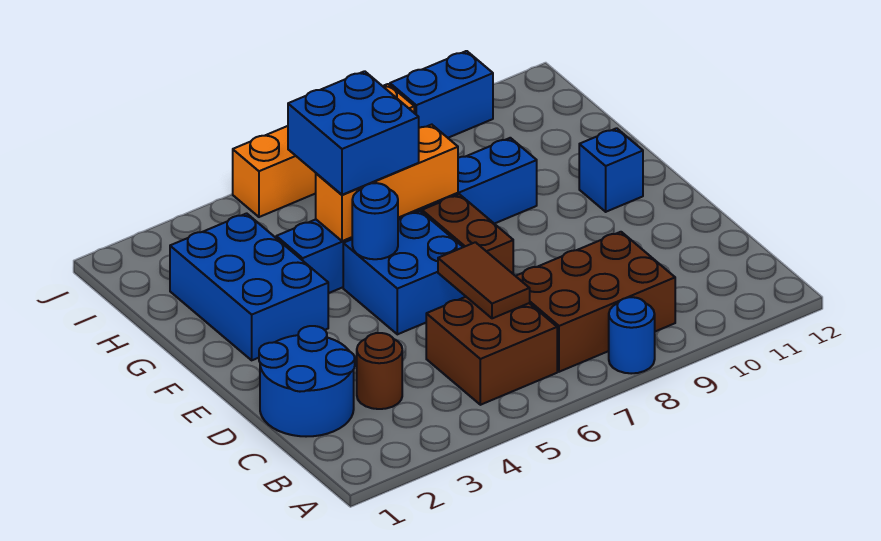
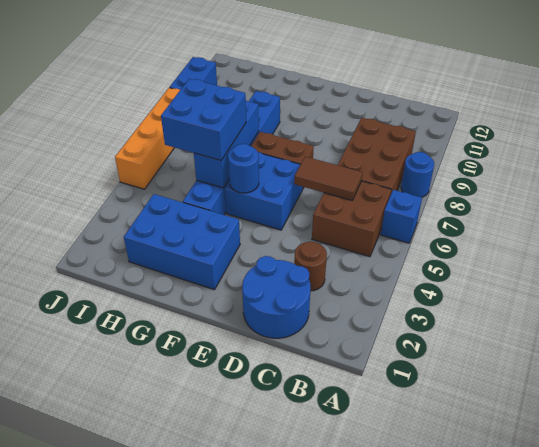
blue 1x1 brick [579,128,643,212] -> blue 1x1 brick moved to [381,190,422,243]
orange 1x3 brick [316,125,458,241] -> blue 1x3 brick [194,101,259,188]

